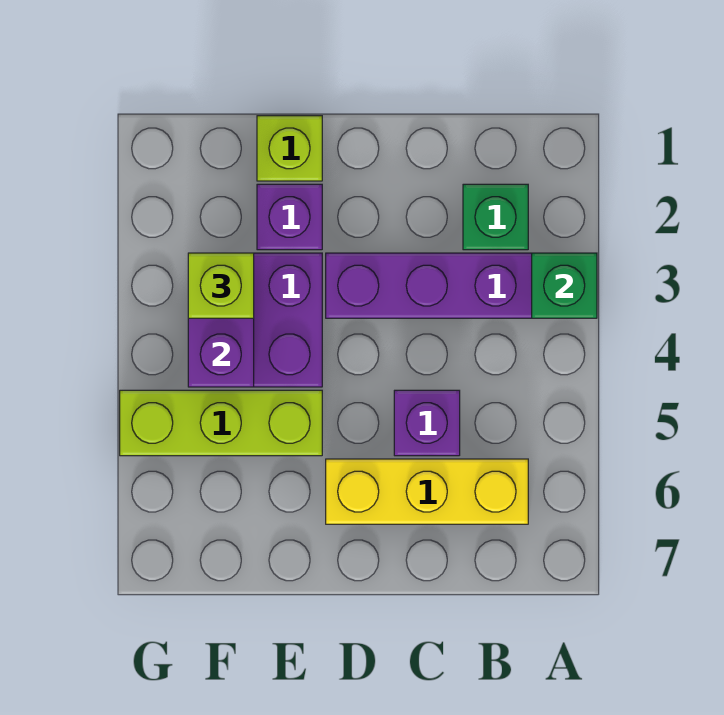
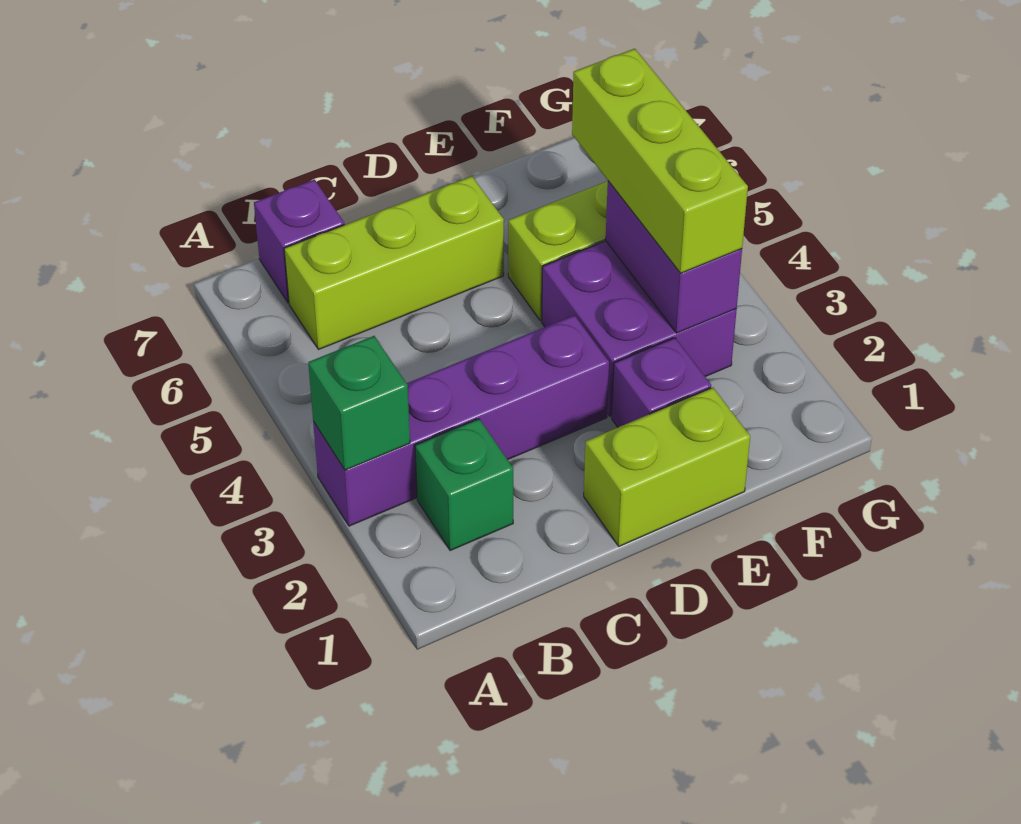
yellow 1x3 brick [326,459,528,524] -> lime 1x3 brick [284,176,504,350]
purple 1x1 brick [394,390,460,456] -> purple 1x1 brick moved to [254,180,344,303]
lime 1x1 brick [257,116,322,181] -> lime 1x2 brick [584,388,750,546]
lime 1x1 brick [188,253,254,318] -> lime 1x3 brick [572,49,748,273]

